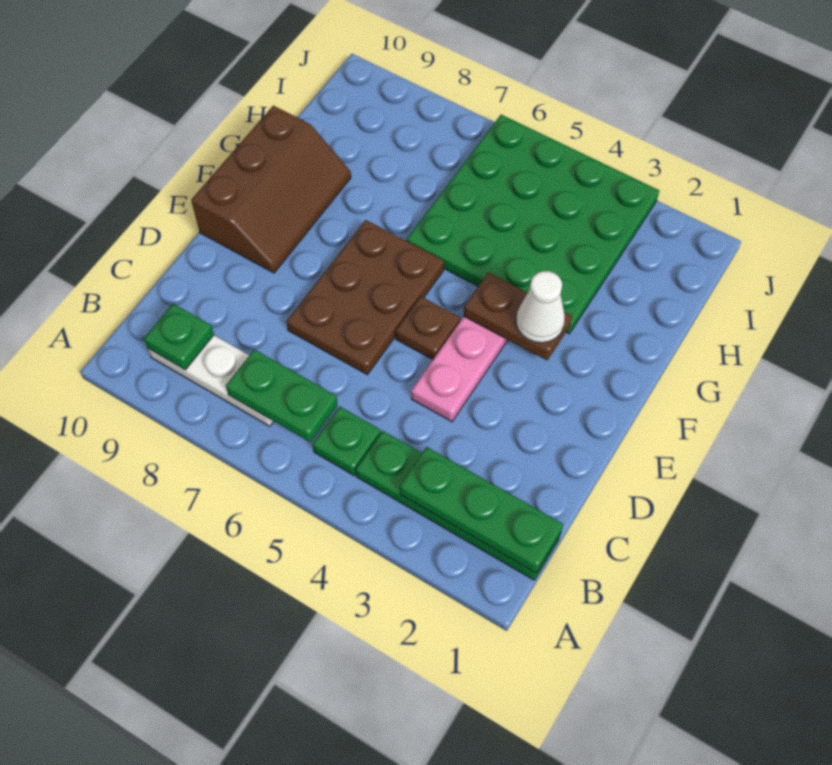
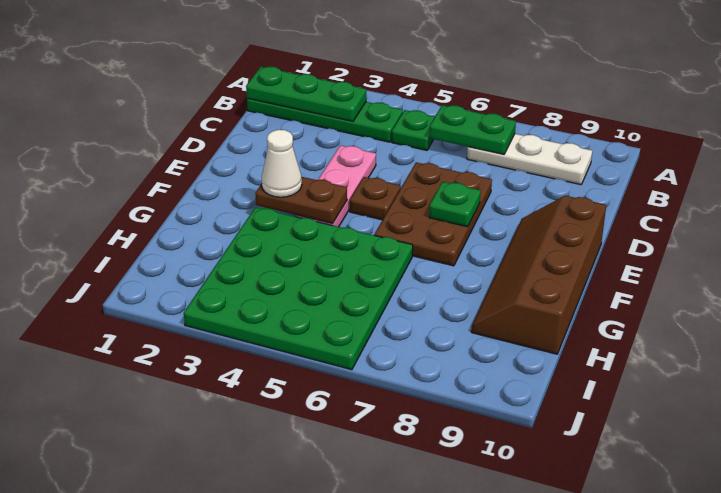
green 1x1 plate [144,304,214,370] -> green 1x1 plate moved to [429,182,481,227]
brown 2x3 slope [191,106,351,273] -> brown 2x4 slope [471,196,606,354]

